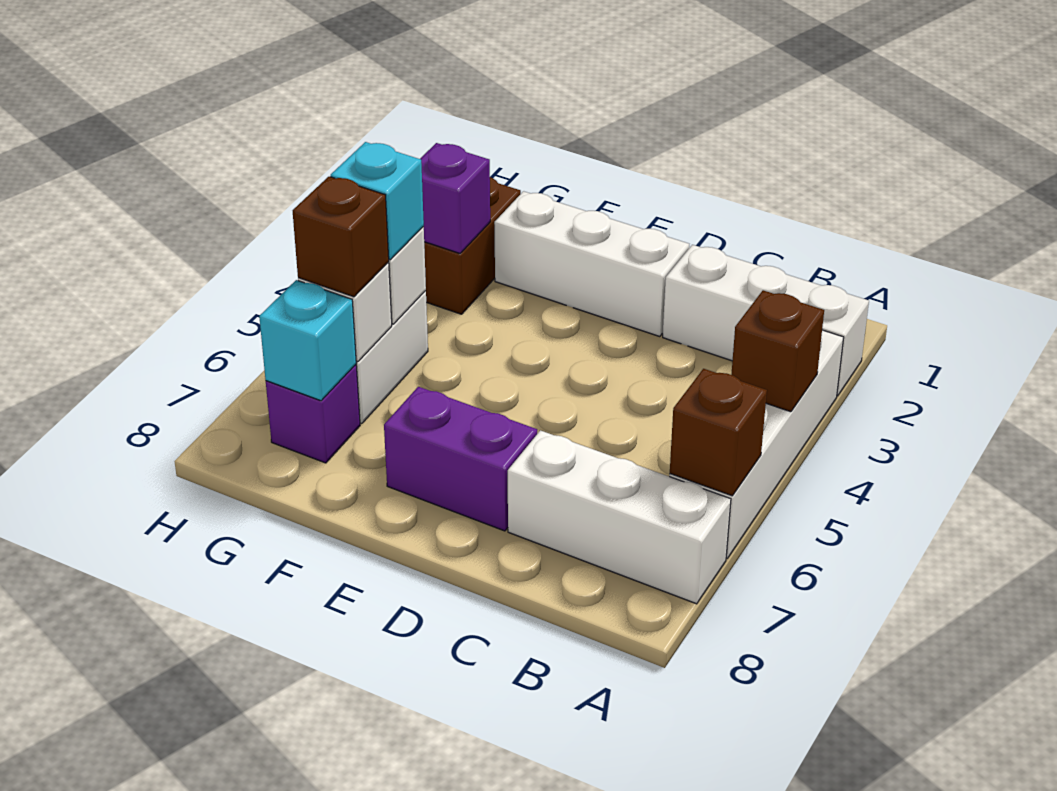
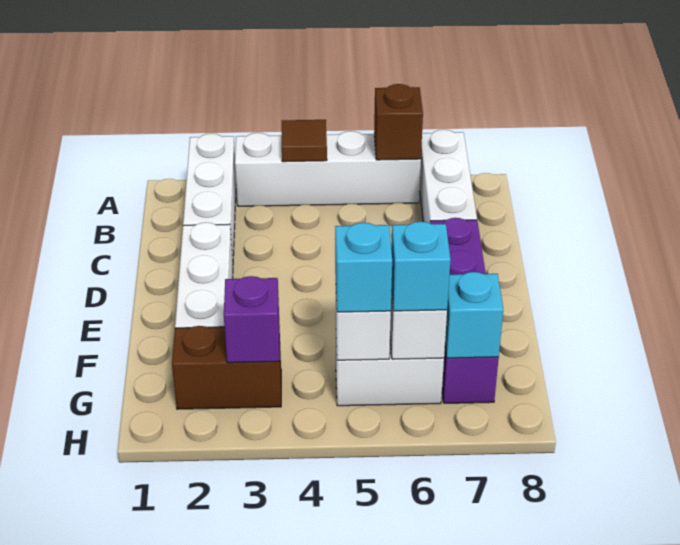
brown 1x1 brick [731,290,824,412] -> brown 1x1 tile [282,120,327,162]
brown 1x1 brick [293,177,389,297] -> cyan 1x1 brick [391,222,451,311]

